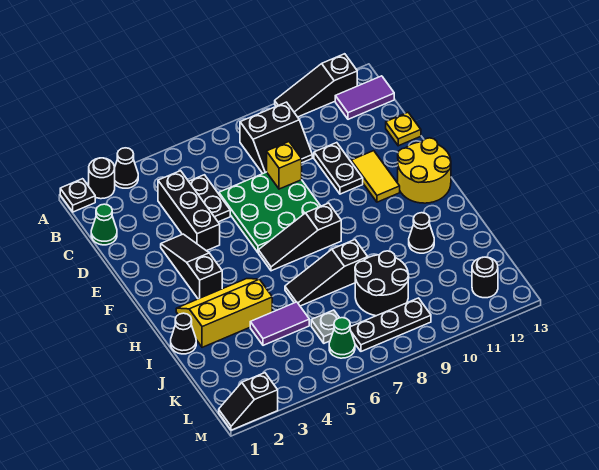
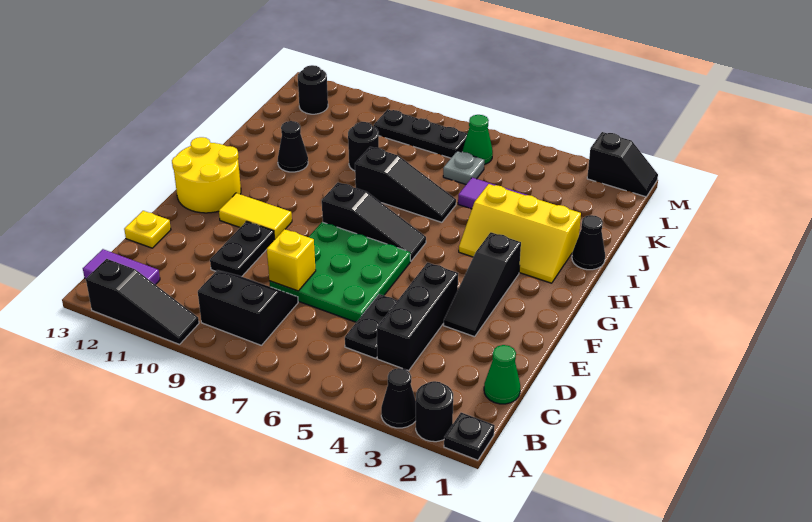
yellow 1x2 tile [351,151,400,202] -> yellow 1x2 tile turned to [219,193,292,239]
black 2x2 round brick [355,251,409,316] -> black 1x1 round brick [348,122,379,171]

